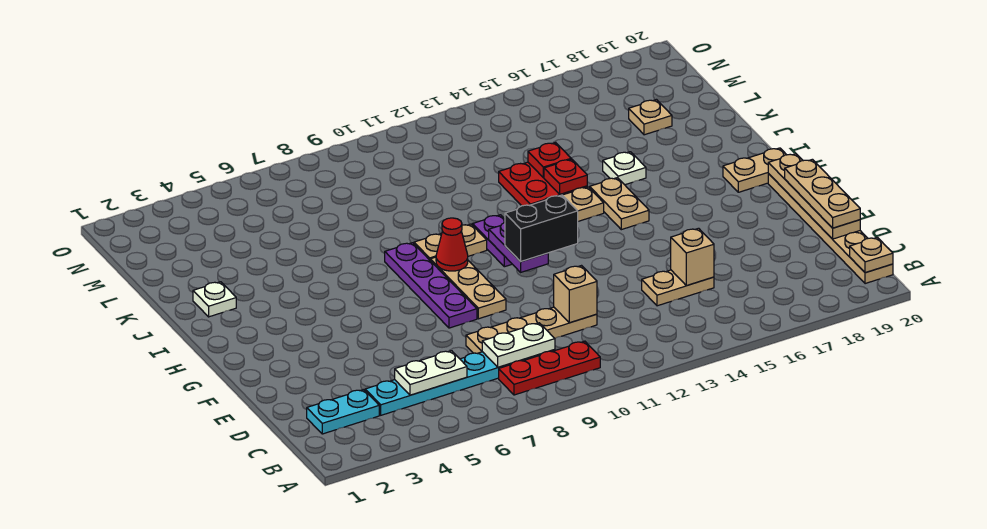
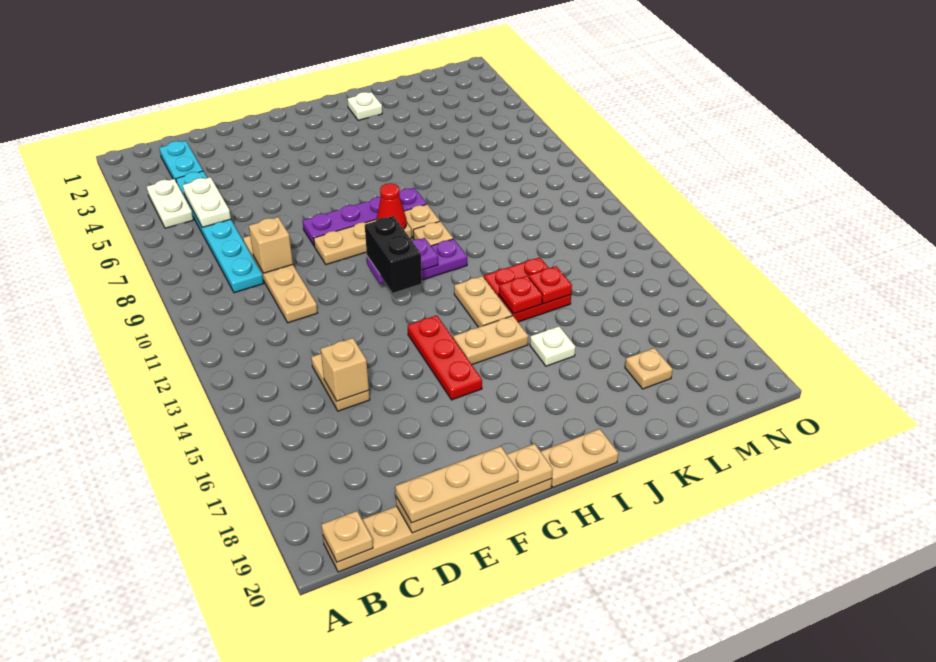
red 1x3 plate [499,341,600,395] -> red 1x3 plate moved to [408,316,482,400]
white 1x2 plate [482,323,555,367] -> white 1x2 plate moved to [147,179,193,228]
tan 1x1 brick [554,266,597,323] -> tan 1x1 brick moved to [249,217,293,273]
tan 1x2 plate [723,148,786,192] -> tan 1x2 plate turned to [541,429,618,488]

